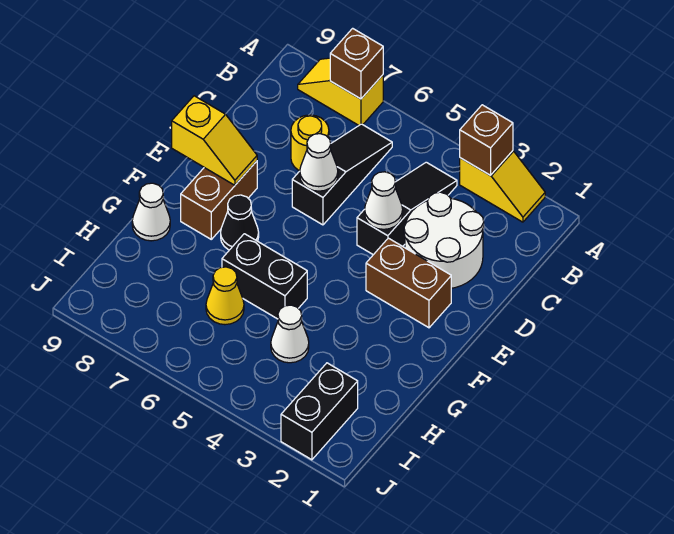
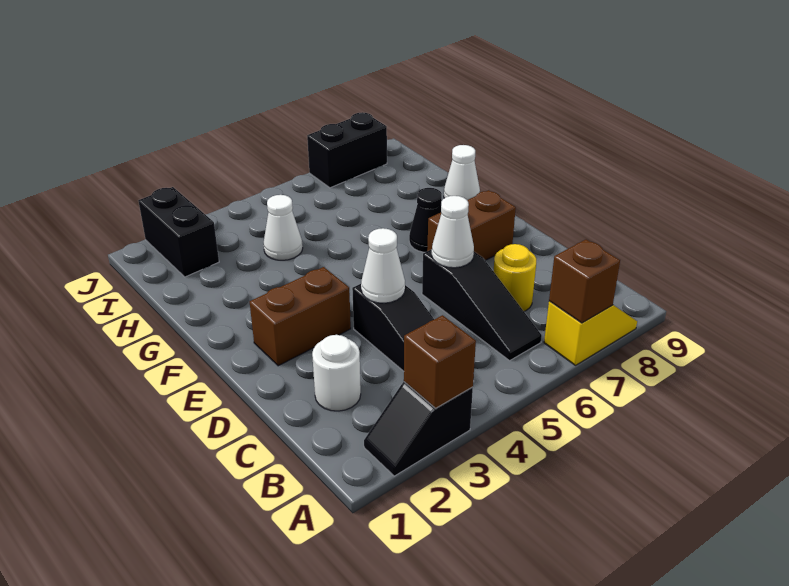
yellow 1x2 slope [460,151,545,222] -> black 1x2 slope [364,382,473,476]
white 2x2 round brick [404,192,484,288] -> white 1x1 round brick [312,335,361,411]
brown 1x2 brick [181,161,257,239] -> brown 1x2 brick turned to [427,190,516,260]
yellow 1x2 slope [172,96,257,185] -> none
black 1x2 brick [222,234,307,319] -> black 1x2 brick moved to [307,112,387,188]
yellow 1x1 cone [206,267,244,325] -> none

